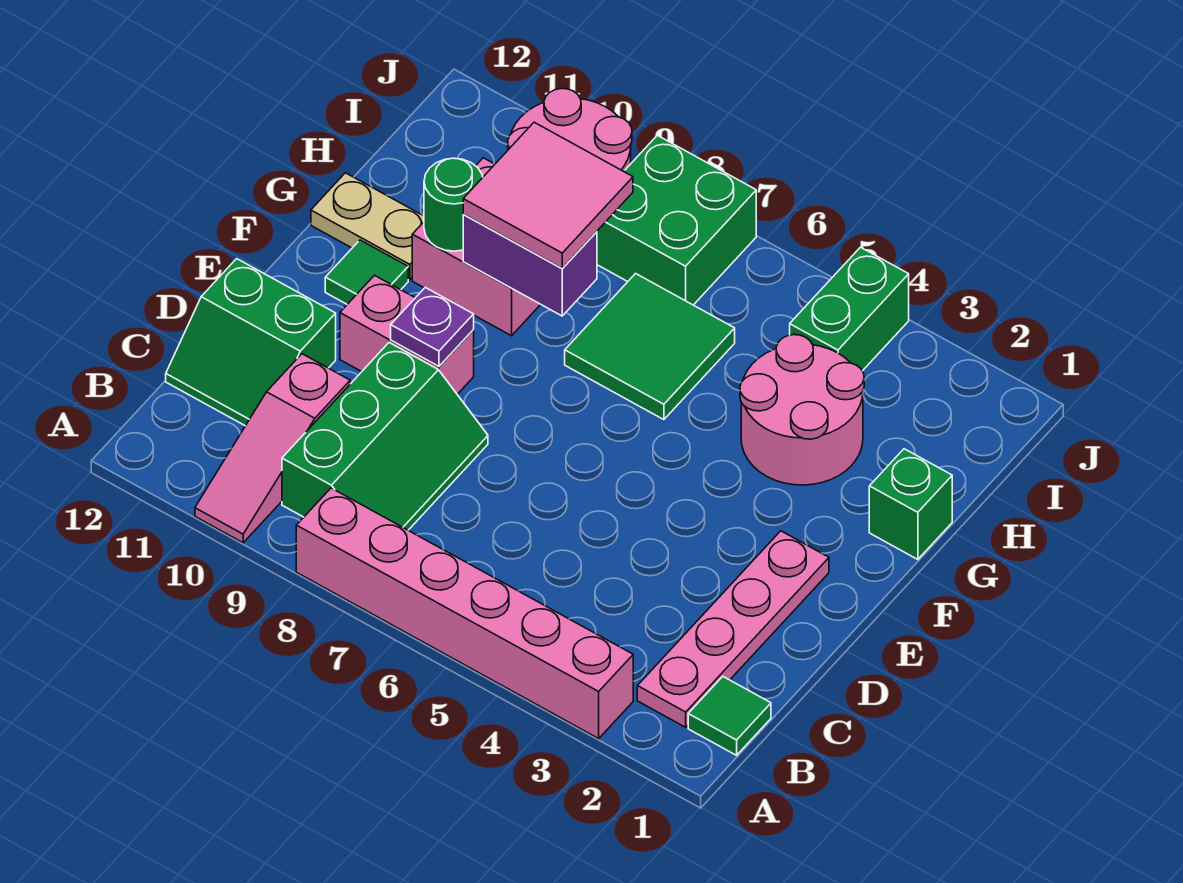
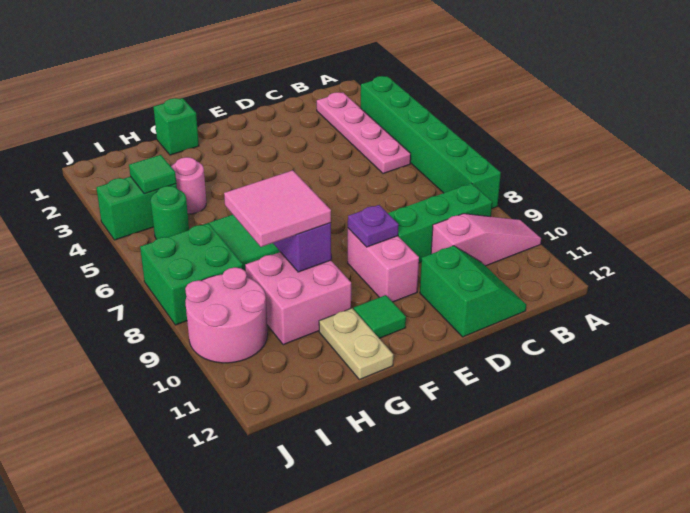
pink 1x6 brick [296,488,633,738] -> green 1x6 brick [361,76,501,209]
green 1x1 tile [688,677,771,755] -> green 1x1 tile moved to [129,155,176,194]
pink 1x4 plate [637,531,829,727] -> pink 1x4 plate turned to [317,92,411,174]
pink 2x2 round brick [740,335,864,485] -> pink 1x1 round brick [171,157,206,214]
green 1x1 round brick [424,158,483,251] -> green 1x1 round brick moved to [151,186,189,239]

